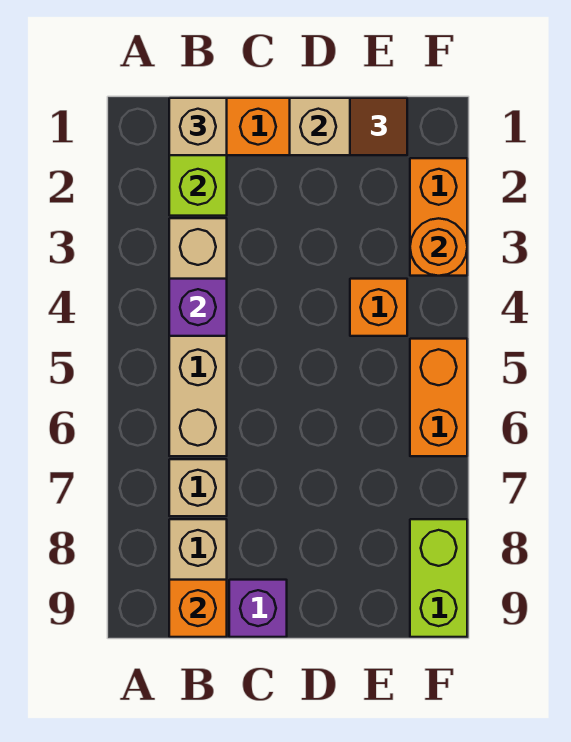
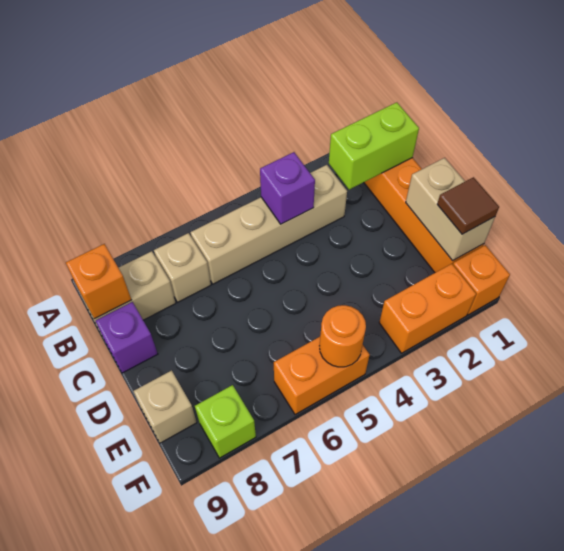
tan 1x1 brick [169,98,227,155] -> tan 1x1 brick moved to [133,370,197,443]
orange 1x1 brick [350,279,407,336] -> orange 1x1 brick moved to [453,245,510,315]
orange 1x1 round brick [410,218,467,276] -> orange 1x1 round brick moved to [320,305,366,367]
lime 1x2 brick [410,519,467,637] -> lime 1x1 brick [195,385,256,458]

